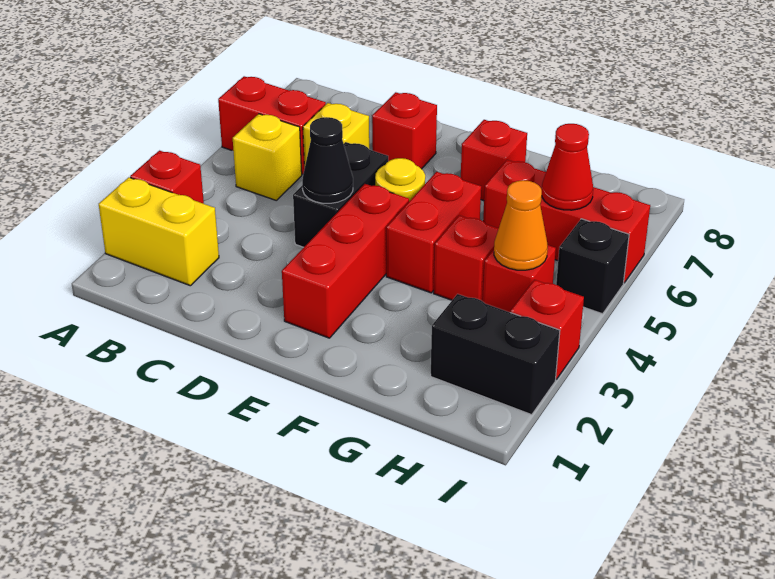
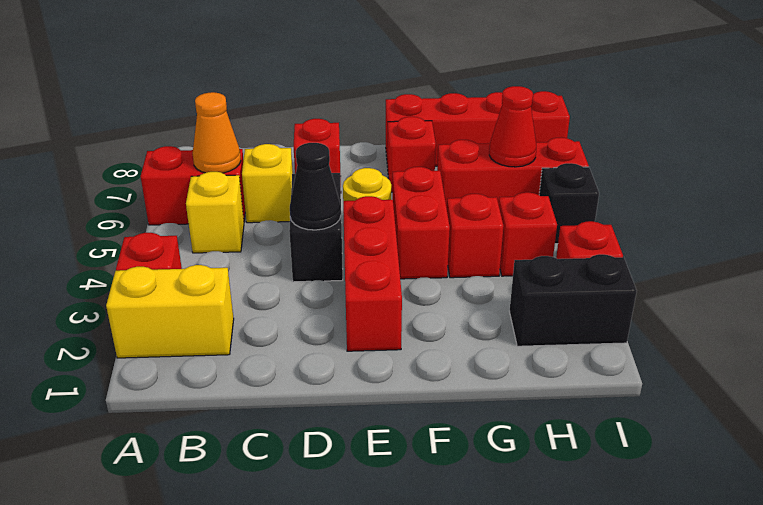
none -> red 1x4 brick [386,91,570,167]
orange 1x1 cone [494,180,548,270] -> orange 1x1 cone moved to [193,92,241,173]

